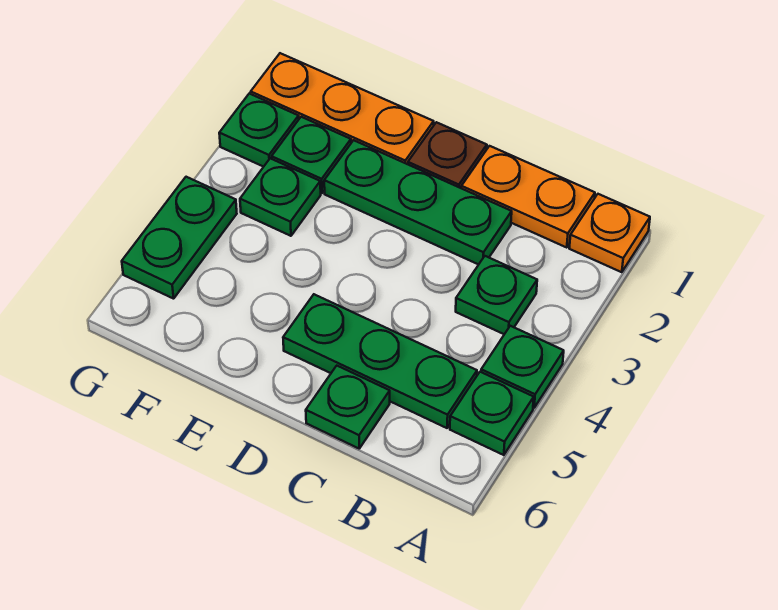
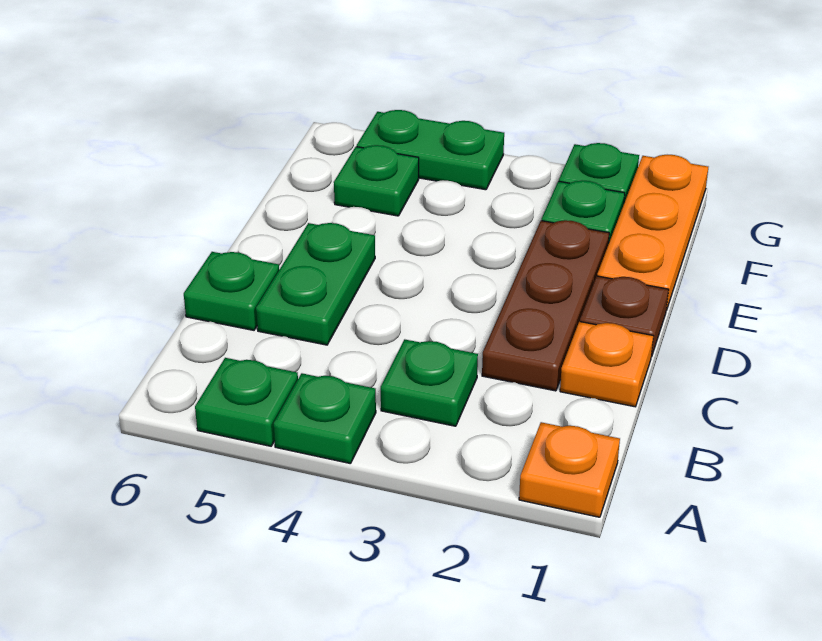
orange 1x2 plate [461,146,595,247] -> orange 1x1 plate [560,321,653,407]
green 1x3 plate [283,294,477,428] -> green 1x2 plate [256,223,375,345]
green 1x3 plate [324,140,512,265] -> brown 1x3 plate [482,220,609,391]
green 1x1 plate [240,158,321,236] -> green 1x1 plate moved to [334,145,419,216]

